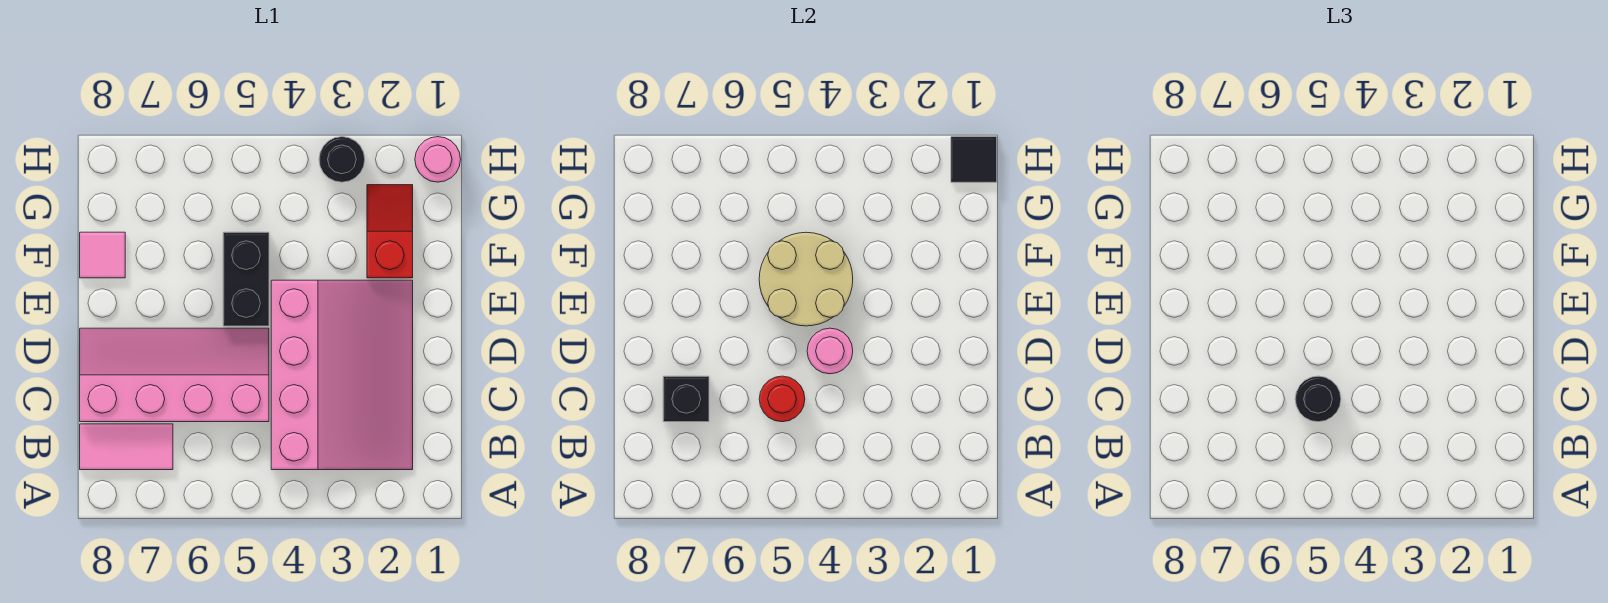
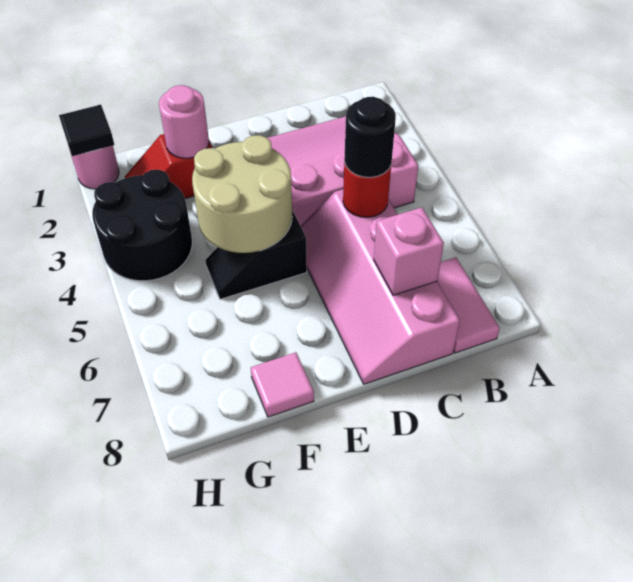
black 1x1 brick [663,376,709,422] -> pink 1x1 brick [374,207,444,295]
pink 1x1 round brick [807,328,853,374] -> pink 1x1 round brick moved to [159,85,209,158]
black 1x2 brick [223,232,269,326] -> black 1x2 slope [205,210,307,299]
black 1x1 round brick [319,137,365,182] -> black 2x2 round brick [92,170,192,281]

